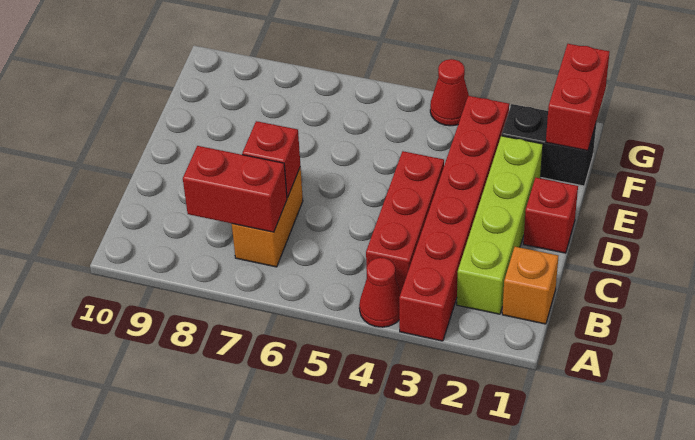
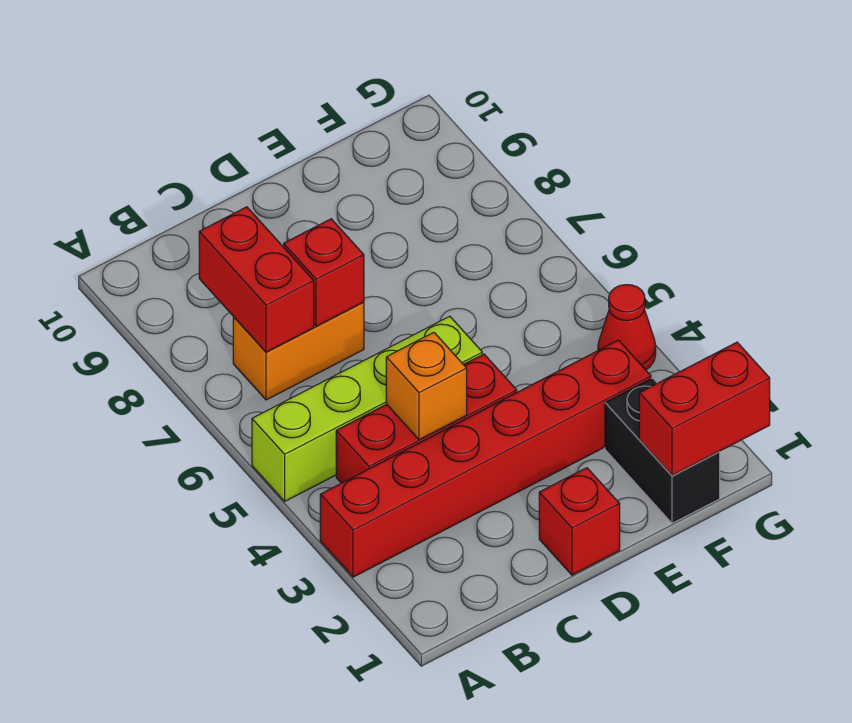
red 1x1 cone [359,258,401,327] -> none
orange 1x1 brick [502,247,558,324] -> orange 1x1 brick moved to [386,332,467,440]
lime 1x4 brick [457,136,543,314] -> lime 1x4 brick moved to [252,316,482,501]

